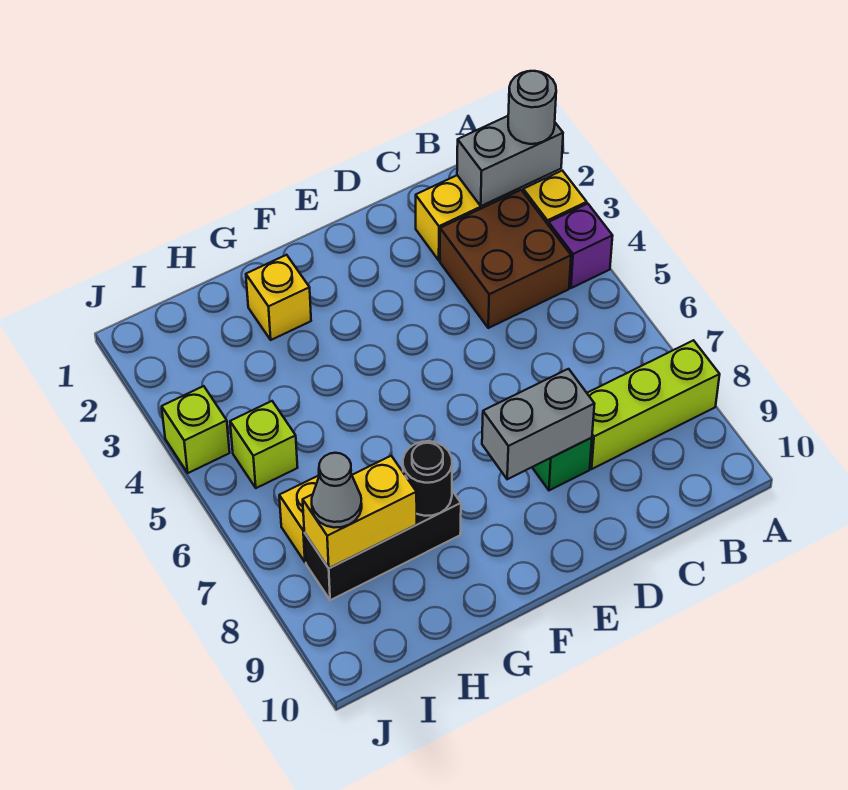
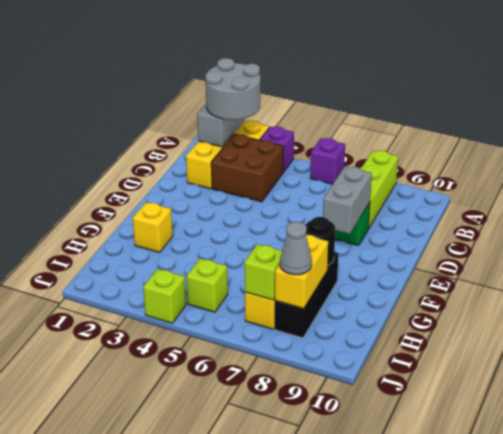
grey 1x1 round brick [508,71,556,144] -> grey 2x2 round brick [205,58,260,120]
none -> purple 1x1 brick [310,138,345,184]
none -> lime 1x1 brick [244,244,282,300]

